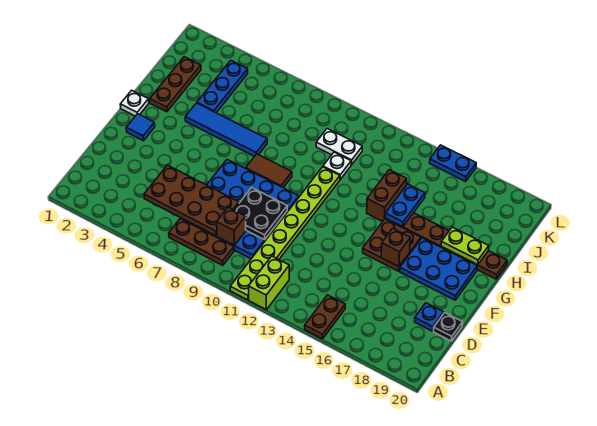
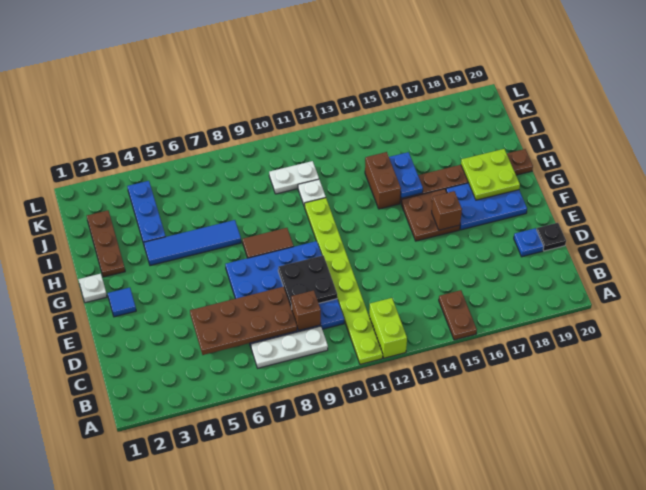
brown 1x3 plate [169,219,234,265] -> white 1x3 plate [251,326,328,368]
lime 1x2 plate [441,227,489,265] -> lime 2x2 plate [461,149,520,200]
blue 1x2 plate [430,145,476,181] -> none

